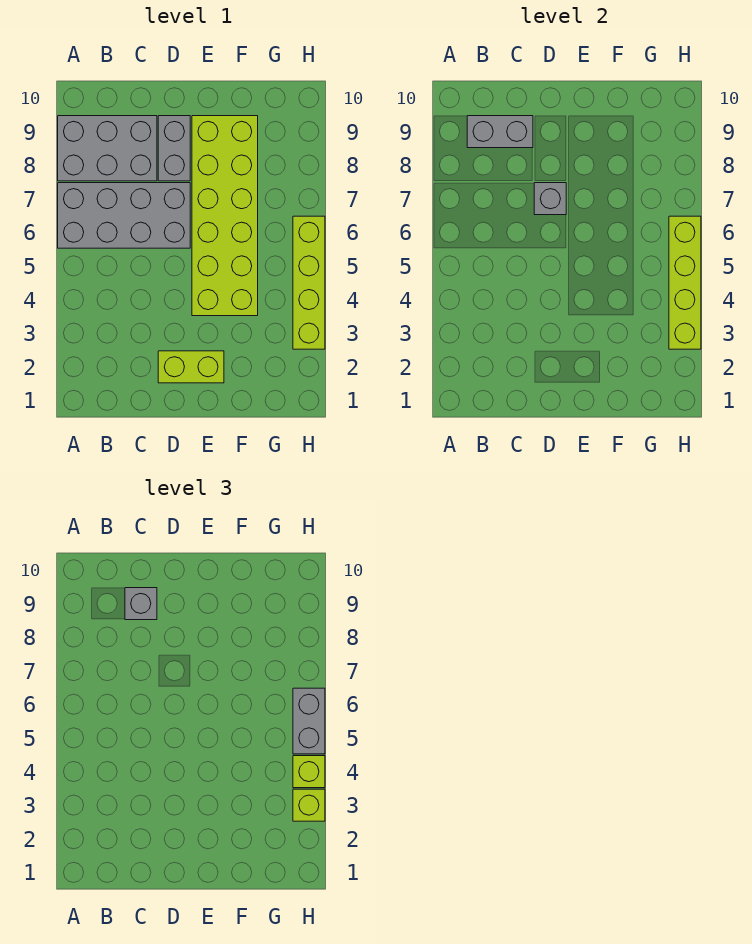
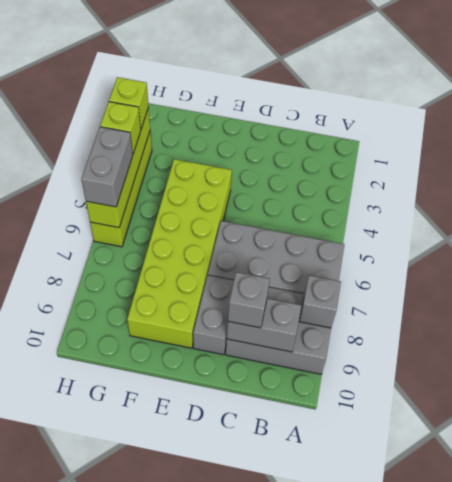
lime 1x2 brick [158,351,224,383] -> none
grey 1x1 brick [534,183,566,215] -> grey 1x1 brick moved to [299,275,341,328]

